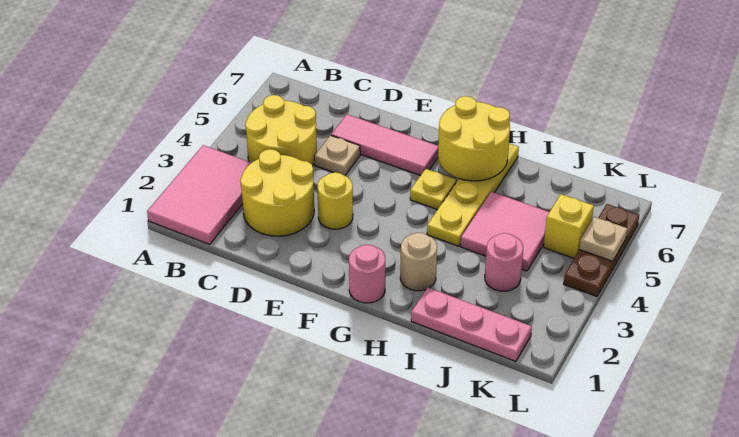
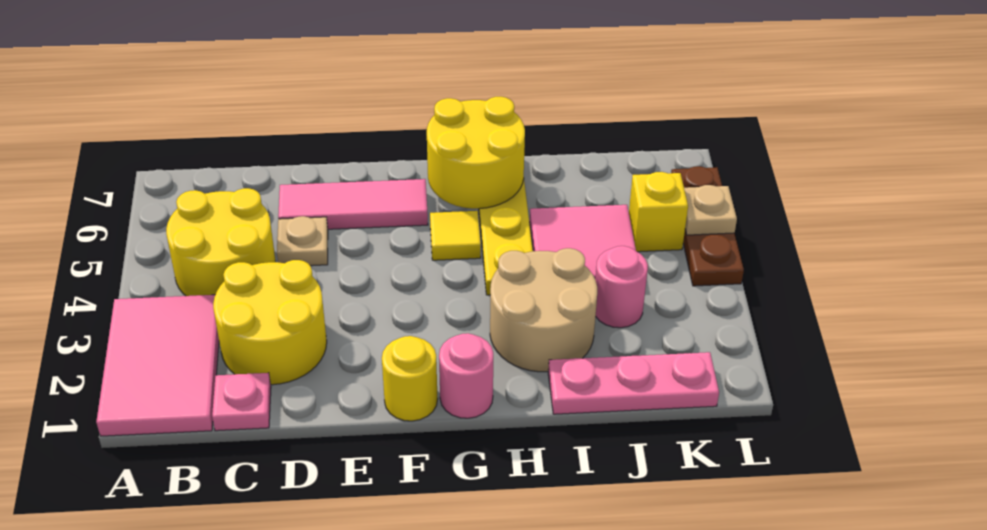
none -> pink 1x1 plate [212,373,271,431]
yellow 1x1 round brick [318,172,353,229] -> yellow 1x1 round brick moved to [382,336,438,421]
yellow 1x1 plate [410,169,456,210] -> yellow 1x1 tile [430,211,481,260]
tan 1x1 round brick [400,233,437,291] -> tan 2x2 round brick [490,248,597,372]

